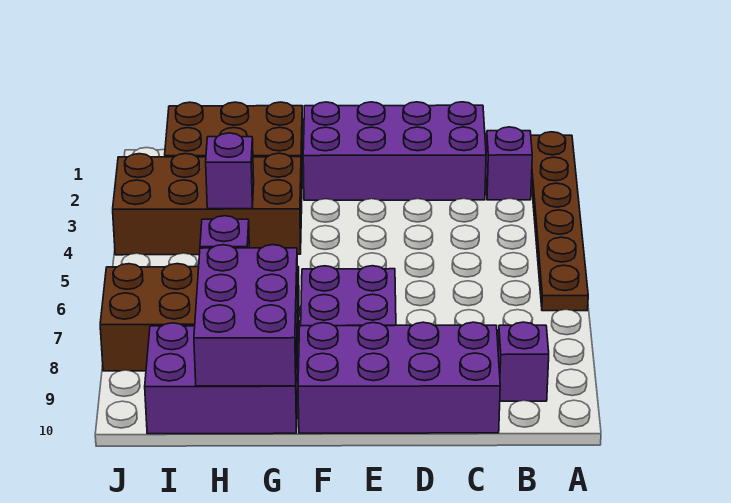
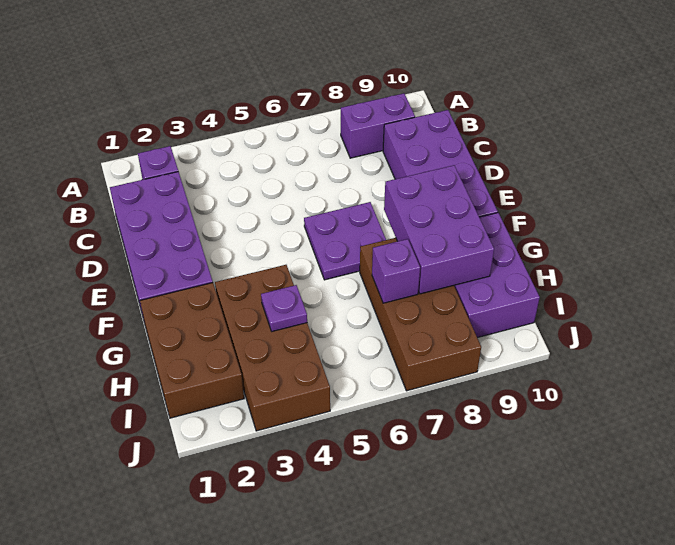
brown 1x6 plate [531,132,588,311] -> none
purple 1x1 brick [498,322,549,401] -> purple 1x2 brick [341,93,415,158]
purple 2x3 brick [194,245,298,386] -> purple 2x3 brick turned to [384,165,494,294]
purple 1x1 brick [206,133,254,209] -> purple 1x1 plate [261,285,307,332]

